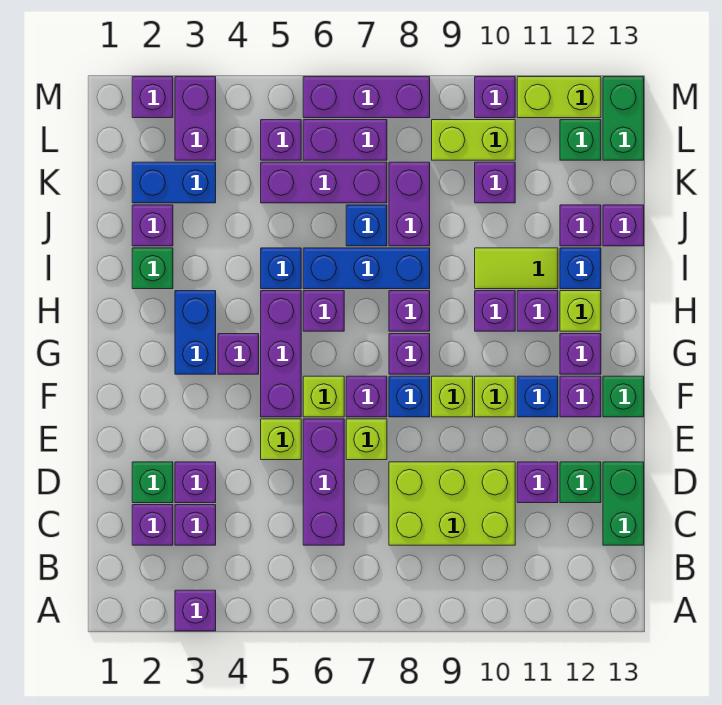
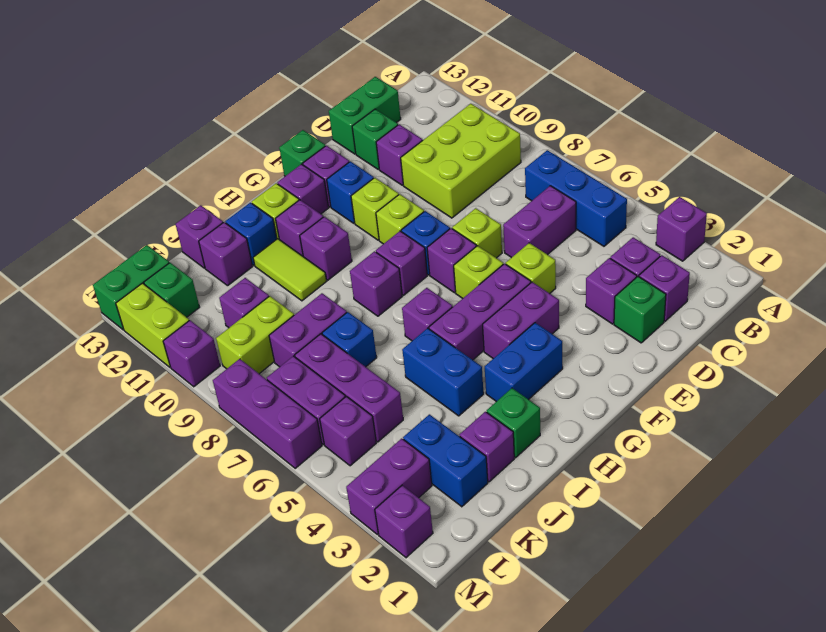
purple 1x3 brick [303,419,344,545] -> purple 1x2 brick [503,186,576,258]
lime 2x3 brick [389,462,515,545] -> lime 2x3 brick turned to [401,104,521,218]
purple 1x1 brick [218,334,259,374] -> purple 1x2 brick [483,282,559,359]
blue 1x1 brick [261,248,301,289] -> blue 1x2 brick [402,328,484,416]
blue 1x3 brick [303,248,430,289] -> blue 1x3 brick moved to [525,150,627,246]
lime 1x2 brick [432,120,515,160] -> lime 1x2 brick turned to [216,296,294,374]

